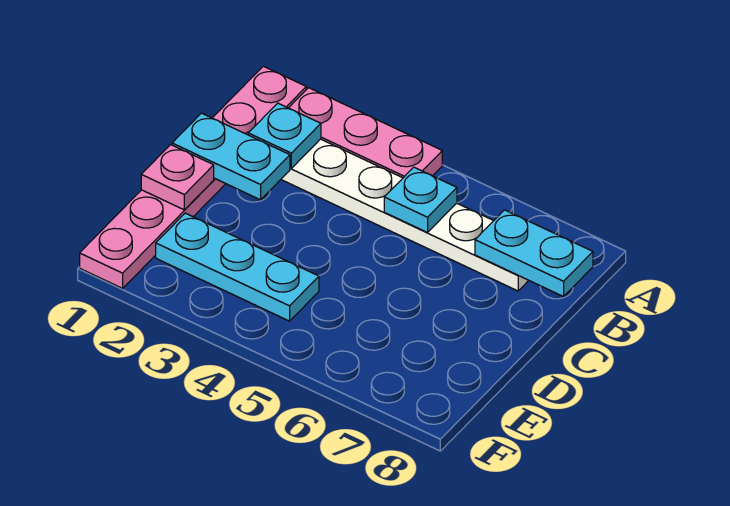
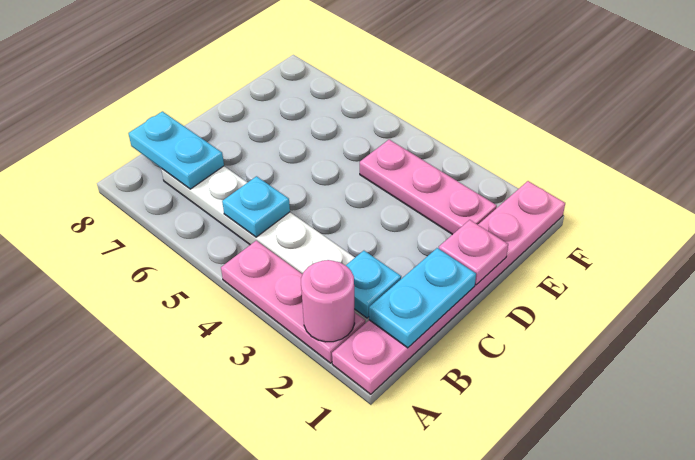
none -> pink 1x1 round brick [301,260,355,342]
cyan 1x2 plate [172,113,290,200] -> cyan 1x2 plate turned to [369,248,476,348]
cyan 1x3 plate [156,213,319,321] -> pink 1x3 plate [360,140,497,235]

